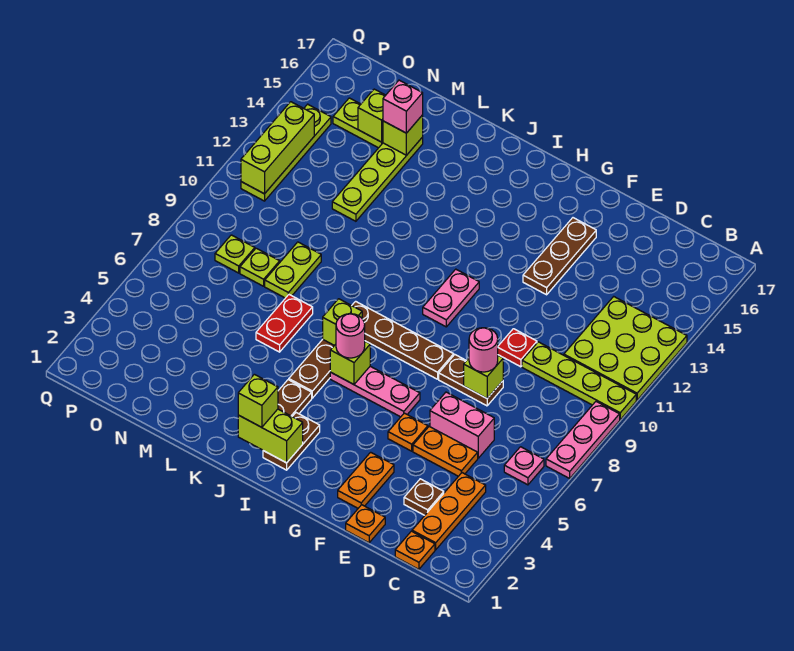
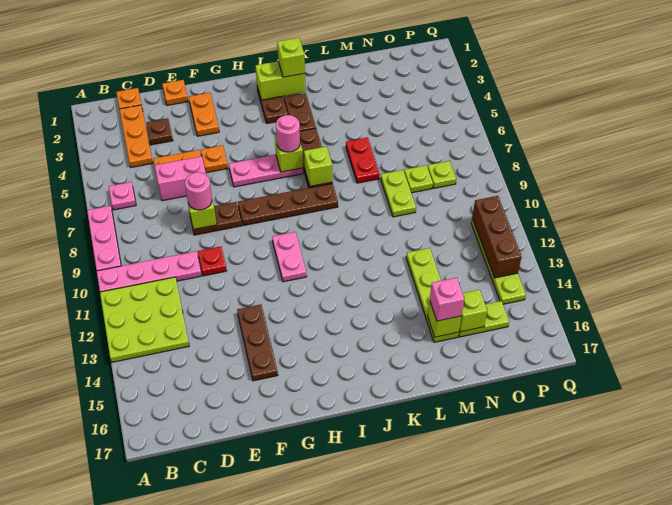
lime 1x4 plate [522,342,636,420] -> pink 1x4 plate [97,251,202,292]
lime 1x3 brick [241,102,314,194] -> brown 1x3 brick [472,196,522,278]

